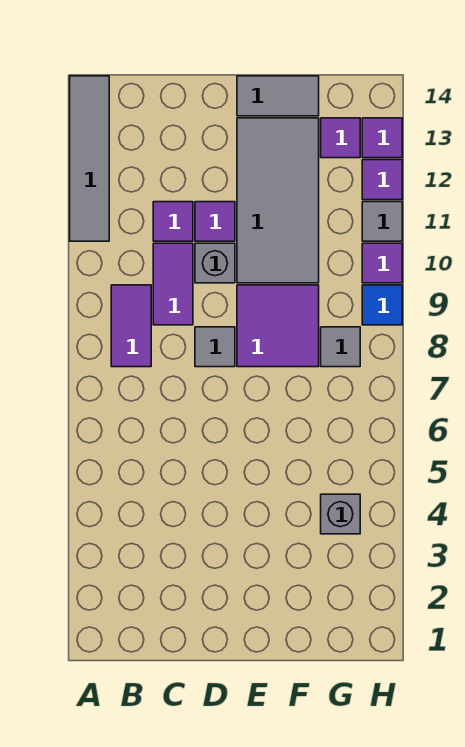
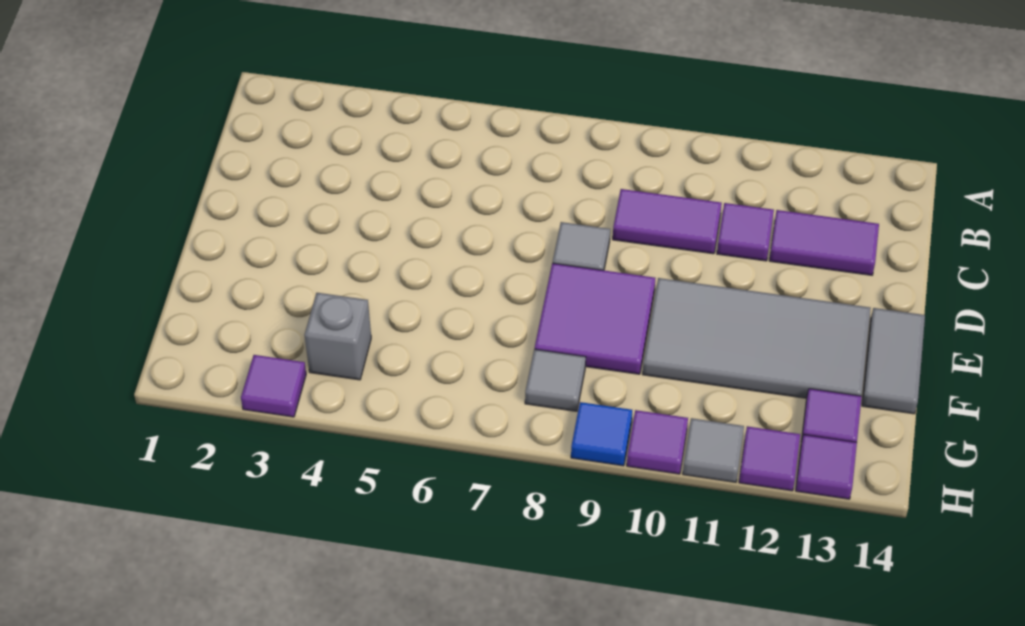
grey 1x4 tile [70,76,109,241] -> none
purple 1x2 tile [111,285,151,367] -> purple 1x2 tile moved to [769,210,879,275]
grey 1x1 brick [195,243,235,283] -> none
purple 1x1 tile [195,202,235,241] -> purple 1x1 tile moved to [241,355,306,417]

